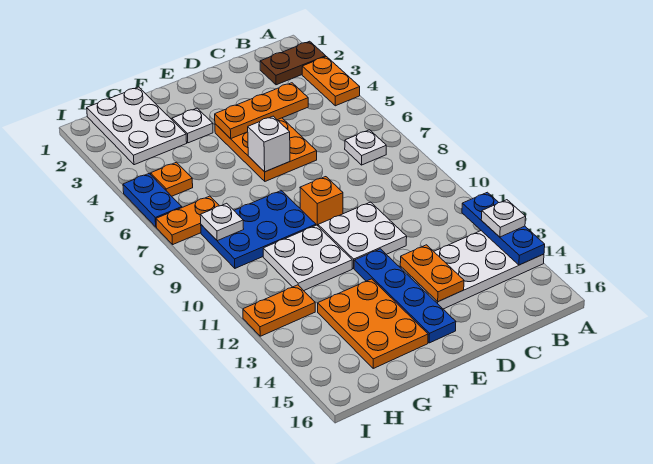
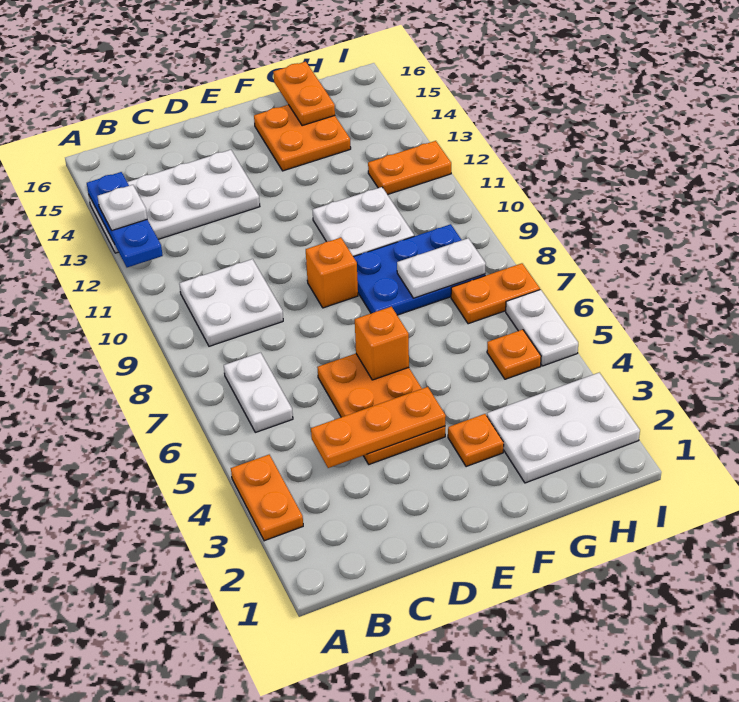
brown 1x2 plate [260,41,326,85] -> none
white 1x1 plate [345,130,386,165] -> white 1x2 plate [224,353,293,432]
white 2x2 plate [318,202,407,269] -> white 2x2 plate moved to [179,259,283,346]
orange 1x2 plate [400,245,464,302] -> orange 1x2 plate moved to [273,62,335,126]
white 1x1 brick [248,116,290,172] -> orange 1x1 brick [355,306,409,380]
blue 1x4 plate [354,249,456,343] -> none
white 1x1 plate [172,108,213,143] -> orange 1x1 plate [448,414,504,467]
orange 2x3 plate [318,279,428,368] -> orange 2x2 plate [254,105,351,171]
white 2x3 plate [87,87,187,165] -> white 2x3 plate turned to [487,373,640,483]
white 1x1 plate [200,203,243,241] -> white 1x2 plate [397,238,486,298]
blue 1x2 plate [123,174,182,227] -> white 1x2 plate [506,290,578,366]

